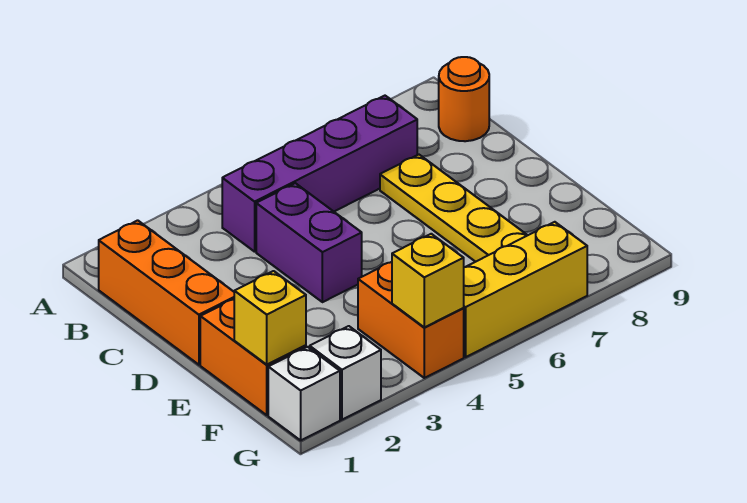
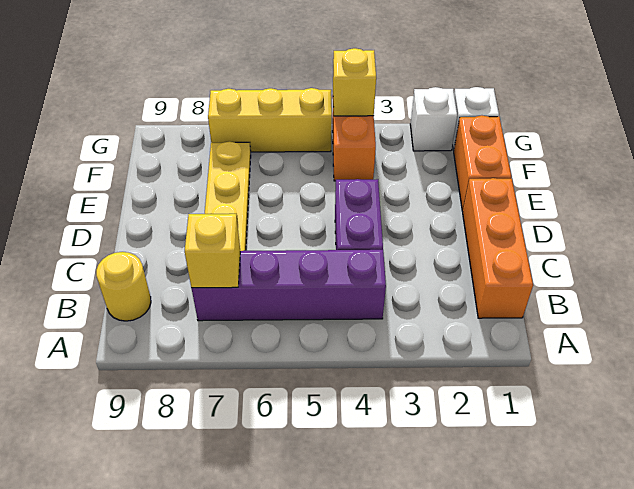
orange 1x1 round brick [439,57,489,141] -> yellow 1x1 round brick [96,252,151,321]
yellow 1x1 brick [234,271,306,364] -> yellow 1x1 brick moved to [185,214,240,288]

